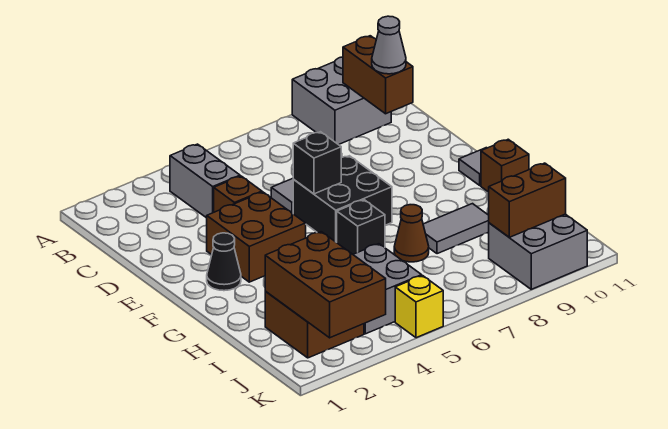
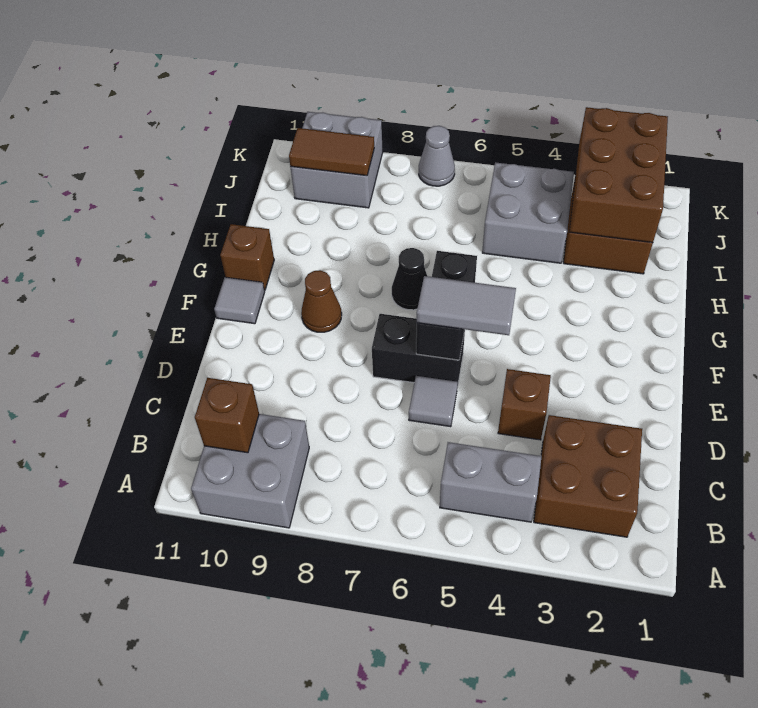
grey 1x2 brick [170,144,240,218] -> grey 1x2 brick turned to [440,442,542,522]
brown 1x2 brick [343,36,413,114] -> brown 1x1 brick [195,378,259,453]
grey 1x1 cone [372,16,406,74] -> grey 1x1 cone moved to [419,126,455,186]
brown 2x2 brick [207,192,306,282] -> brown 2x2 brick moved to [534,415,642,537]
black 2x2 brick [293,156,392,243] -> black 1x2 brick [372,314,465,388]
black 1x1 cone [207,233,241,291] -> black 1x1 cone moved to [392,248,427,310]
brown 1x1 cone [394,205,429,262] -> brown 1x1 cone moved to [301,270,342,332]
grey 1x2 tile [423,204,489,254] -> grey 1x2 tile moved to [417,276,516,335]
brown 1x2 brick [489,163,566,237] -> brown 1x2 tile [289,128,374,176]
yellow 1x1 brick [395,276,443,338] -> none

